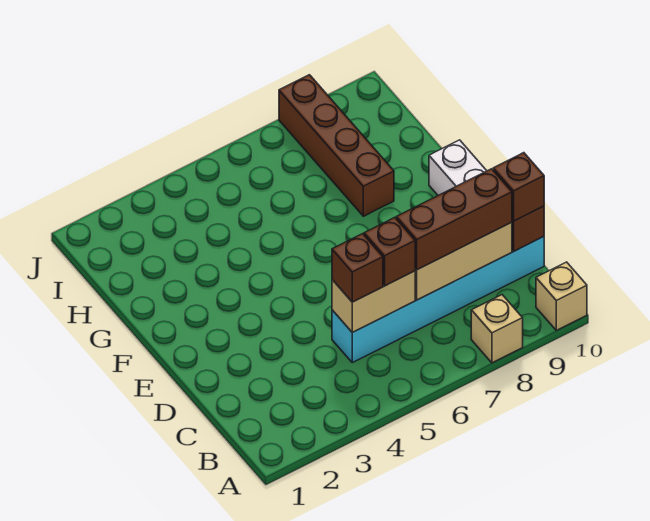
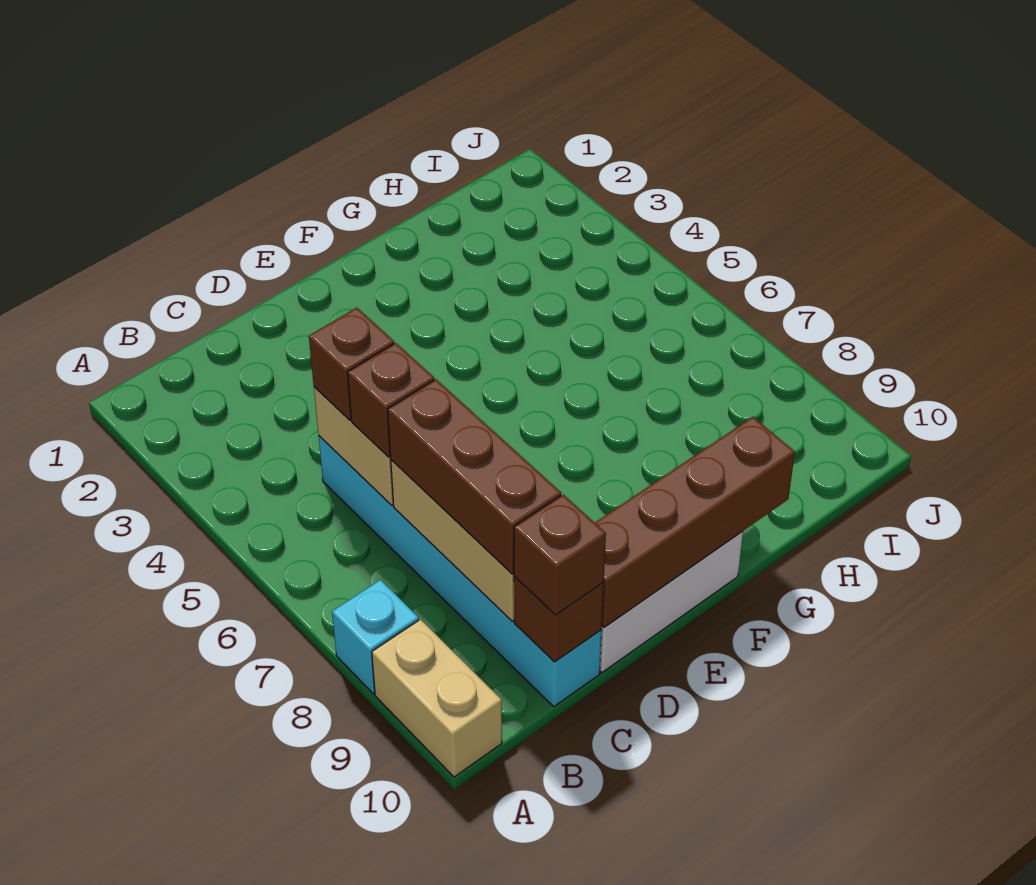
tan 1x1 brick [471,295,523,363] -> cyan 1x1 brick [332,580,419,694]
tan 1x1 brick [536,262,587,330] -> tan 1x2 brick [372,619,502,777]
brown 1x4 brick [279,75,394,216] -> brown 1x4 brick moved to [595,417,795,627]

